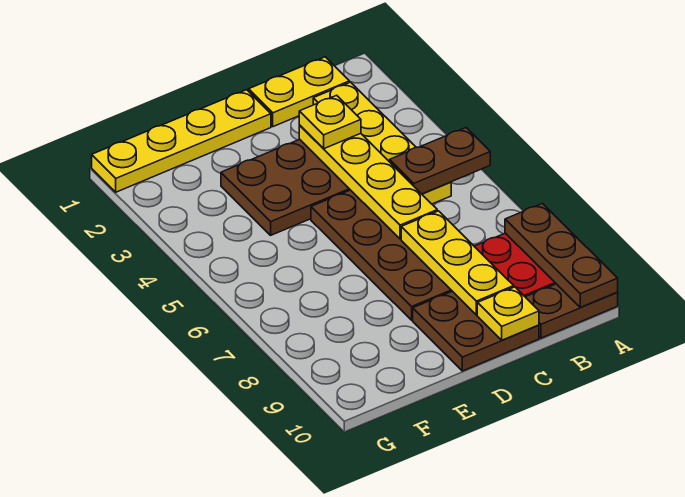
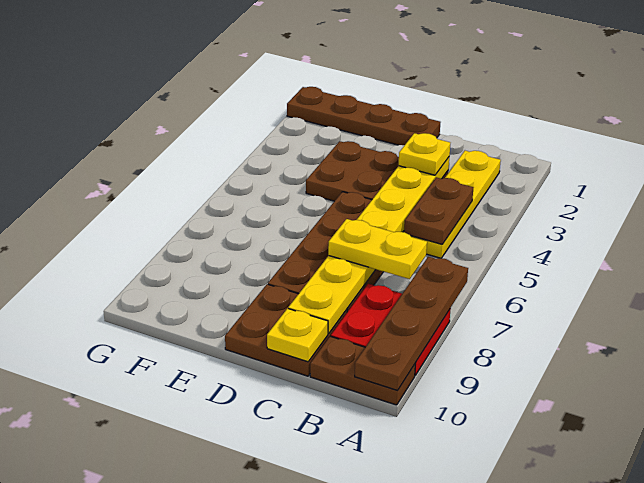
brown 1x2 plate [390,128,490,194] -> brown 1x2 plate turned to [404,177,473,244]
brown 1x3 plate [505,204,618,308] -> brown 1x4 plate [355,257,468,390]
yellow 1x2 plate [249,57,349,127] -> yellow 1x2 plate moved to [328,219,427,279]
yellow 1x4 plate [92,90,271,192] -> brown 1x4 plate [287,87,441,145]

